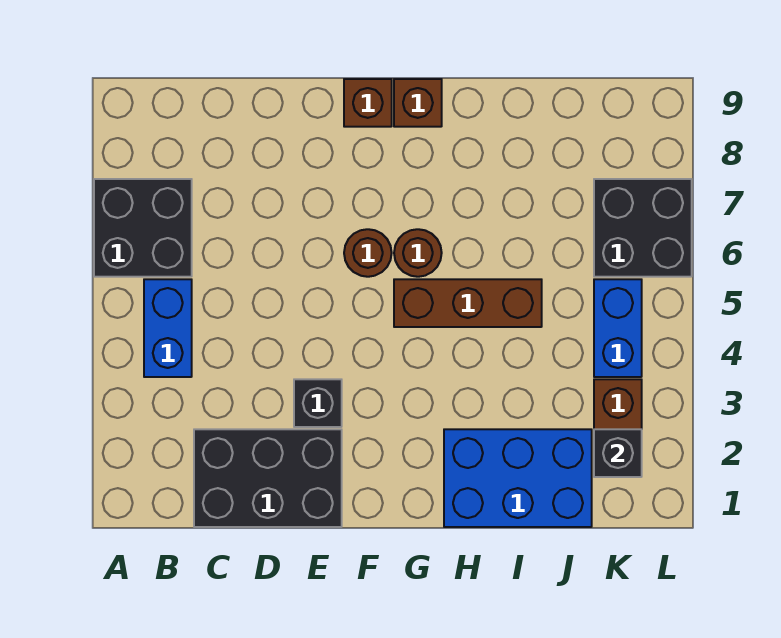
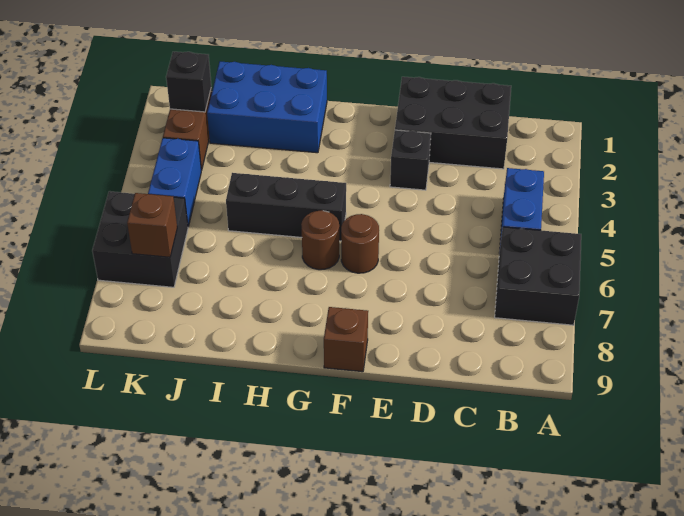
brown 1x3 brick [394,279,542,327] -> black 1x3 brick [226,173,346,241]
brown 1x1 brick [394,79,442,127] -> brown 1x1 brick moved to [127,193,177,257]

